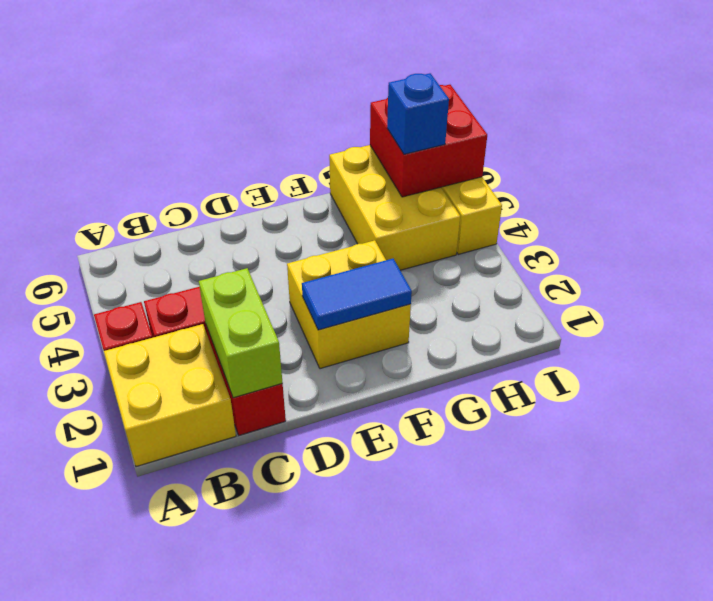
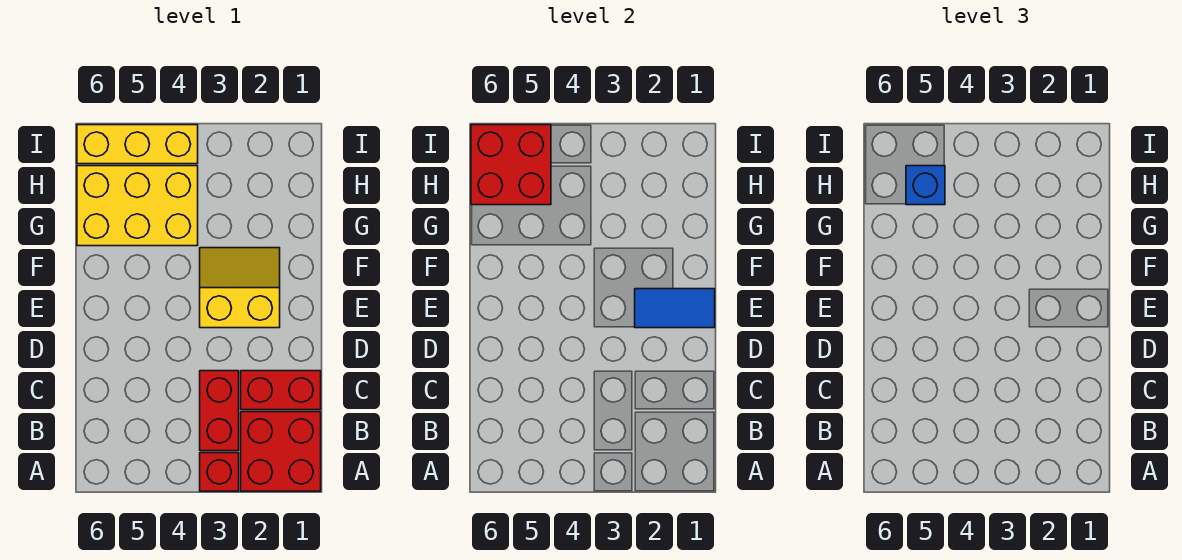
yellow 2x2 brick [104,324,236,467] -> red 2x2 brick [241,412,321,491]
lime 1x2 brick [199,268,282,398] -> none
yellow 2x2 brick [287,240,411,369] -> yellow 2x2 slope [200,248,280,328]
blue 1x2 tile [302,259,412,330] -> blue 1x2 tile turned to [635,289,715,328]

